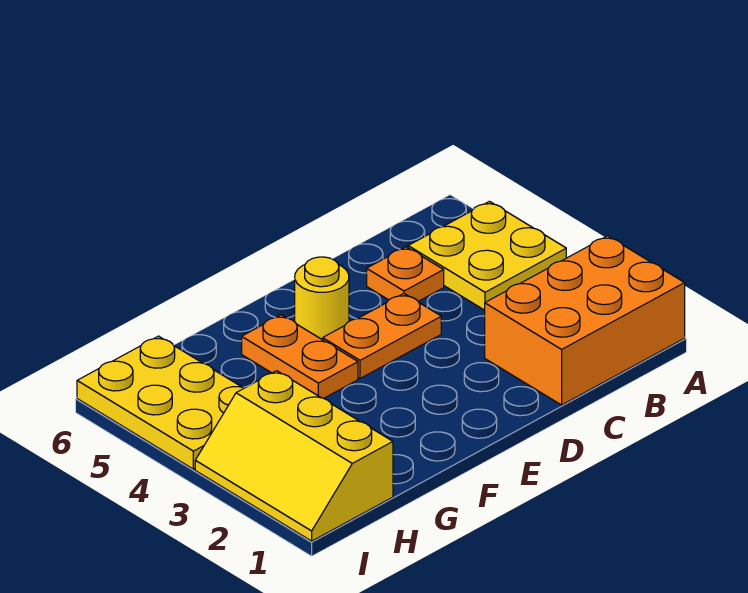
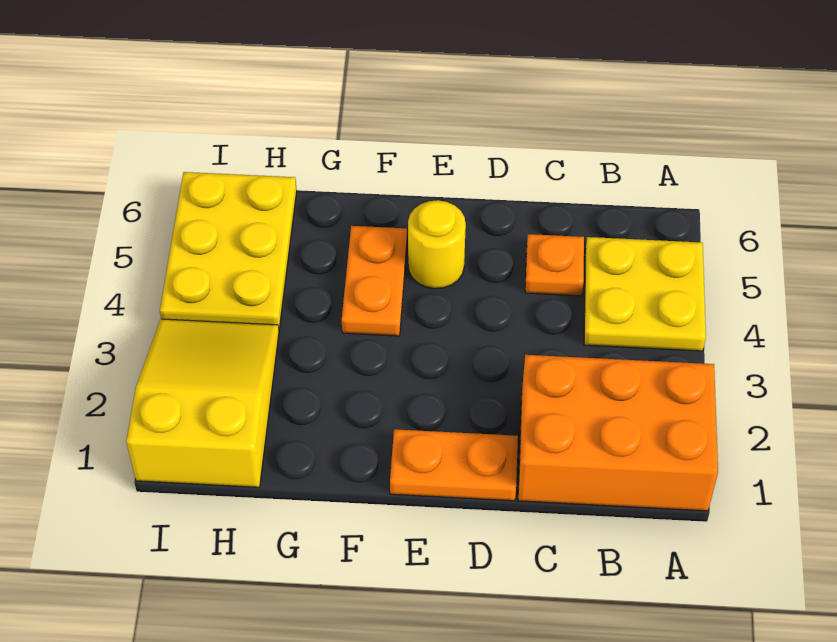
orange 1x2 plate [323,294,441,378] -> orange 1x2 plate moved to [390,429,518,501]
yellow 2x3 slope [195,371,393,541] -> yellow 2x3 slope turned to [126,319,279,487]

